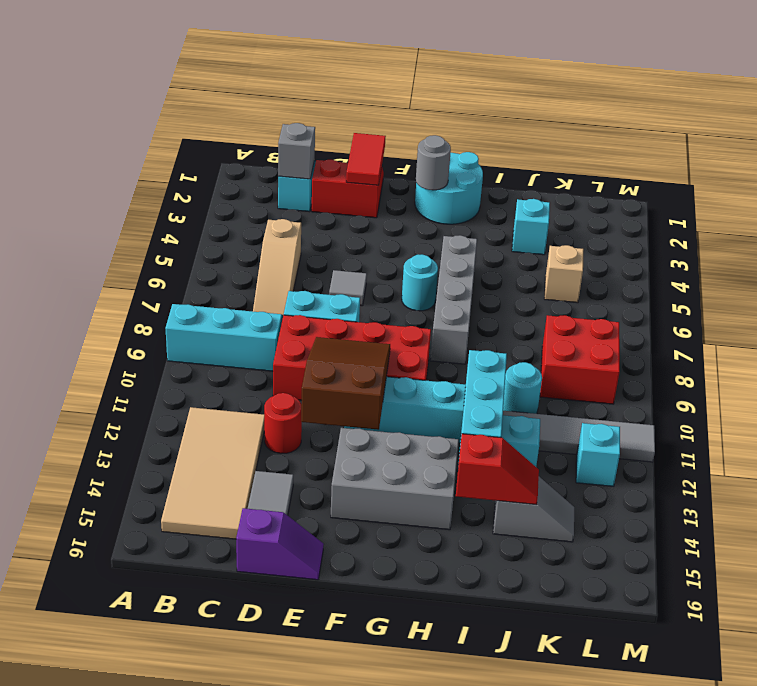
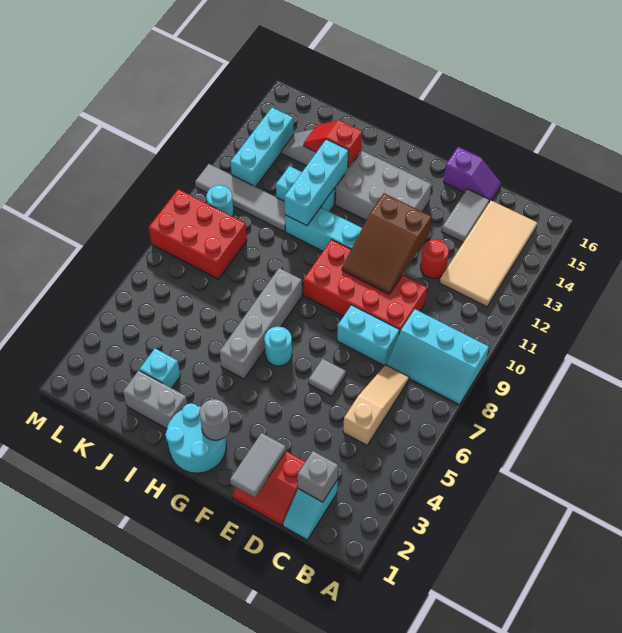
purple 1x2 slope [236,508,324,580] -> purple 1x2 slope turned to [444,147,501,202]
red 1x2 tile [346,133,386,185] -> grey 1x2 tile [230,433,286,497]
none -> grey 1x2 brick [123,370,187,429]
cyan 1x1 round brick [503,362,542,414] -> cyan 1x1 round brick moved to [206,185,234,217]
tan 1x1 brick [544,245,584,303] -> none
red 2x2 brick [540,315,620,404] -> red 2x3 brick [149,189,247,279]
cyan 1x1 brick [576,423,620,486] -> cyan 1x3 brick [231,108,293,187]

